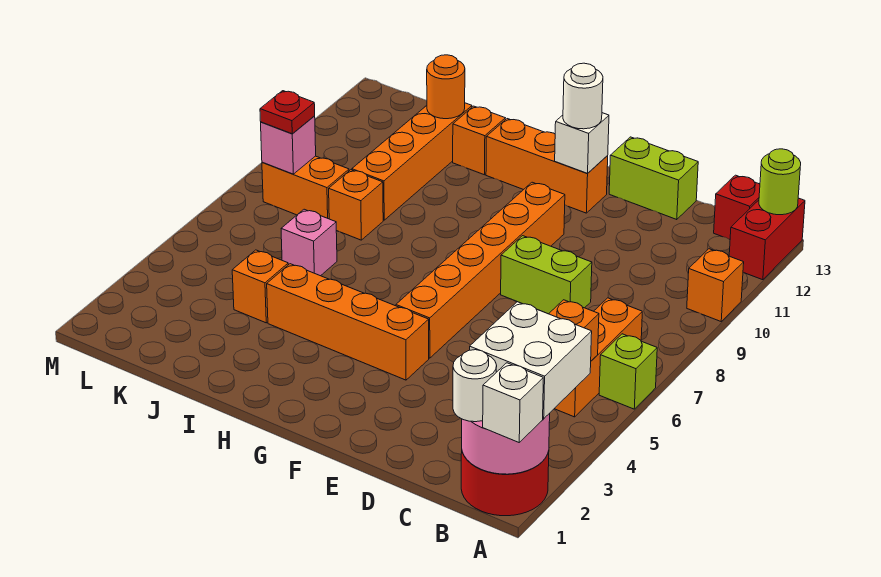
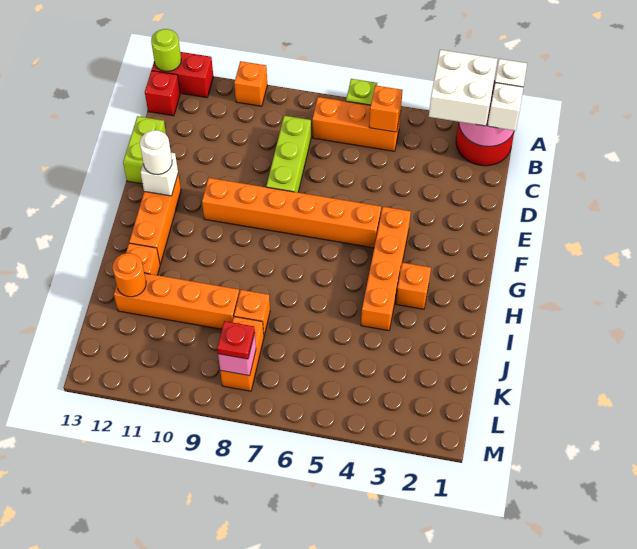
white 1x1 round brick [453,350,497,422] -> white 1x1 brick [488,83,523,131]
lime 1x2 brick [501,236,592,314] -> lime 1x3 brick [266,116,311,193]
orange 1x1 brick [232,250,288,323] -> orange 1x1 brick moved to [396,263,431,309]
pink 1x1 brick [281,209,337,276] -> none

